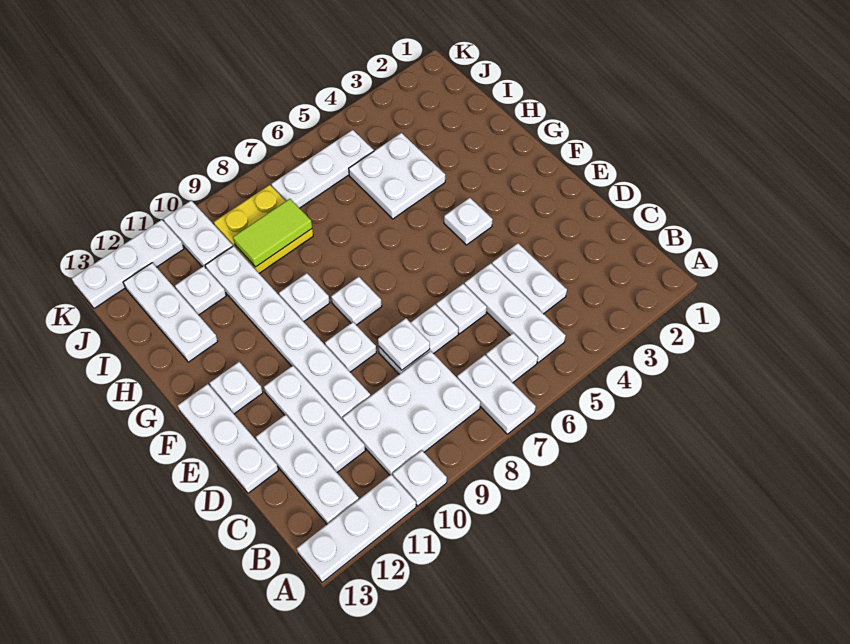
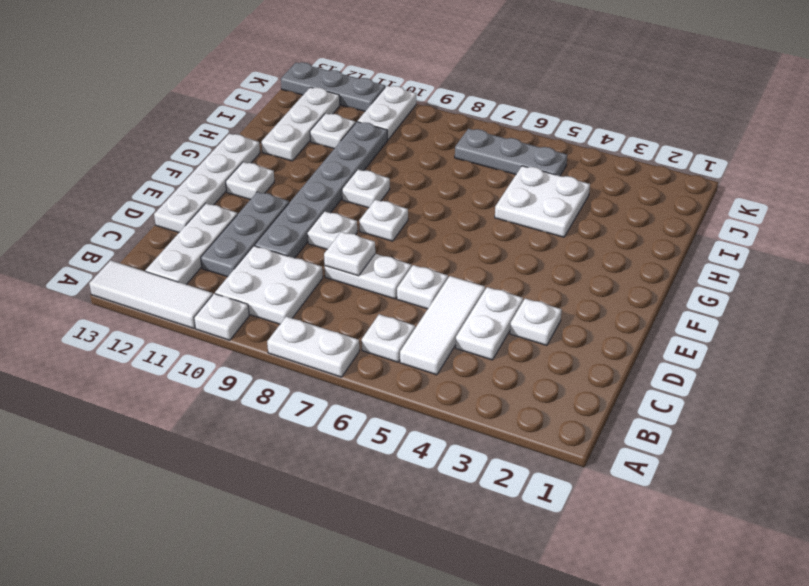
white 1x2 plate [457,355,536,434] -> white 1x2 plate turned to [267,317,359,377]
white 1x3 plate [297,475,416,582] -> white 1x3 tile [89,260,213,328]
white 1x3 plate [464,263,566,363] -> white 1x3 tile [400,276,485,375]
white 2x3 plate [343,351,480,476] -> white 2x2 plate [215,246,323,324]
white 1x3 plate [264,366,365,472] -> grey 1x3 plate [201,192,289,277]
white 1x6 plate [205,246,370,420] -> grey 1x6 plate [255,122,387,258]
white 1x3 plate [178,384,278,493] -> white 1x4 plate [154,134,260,232]
white 1x1 plate [444,198,493,245] -> white 1x1 plate moved to [510,298,562,345]
yellow 2x2 plate [214,185,313,273] -> none
lime 1x2 tile [233,199,312,267] -> none
white 1x3 plate [271,130,374,208] -> grey 1x3 plate [455,129,567,176]
white 1x3 plate [72,220,184,308] -> grey 1x3 plate [281,62,385,111]

